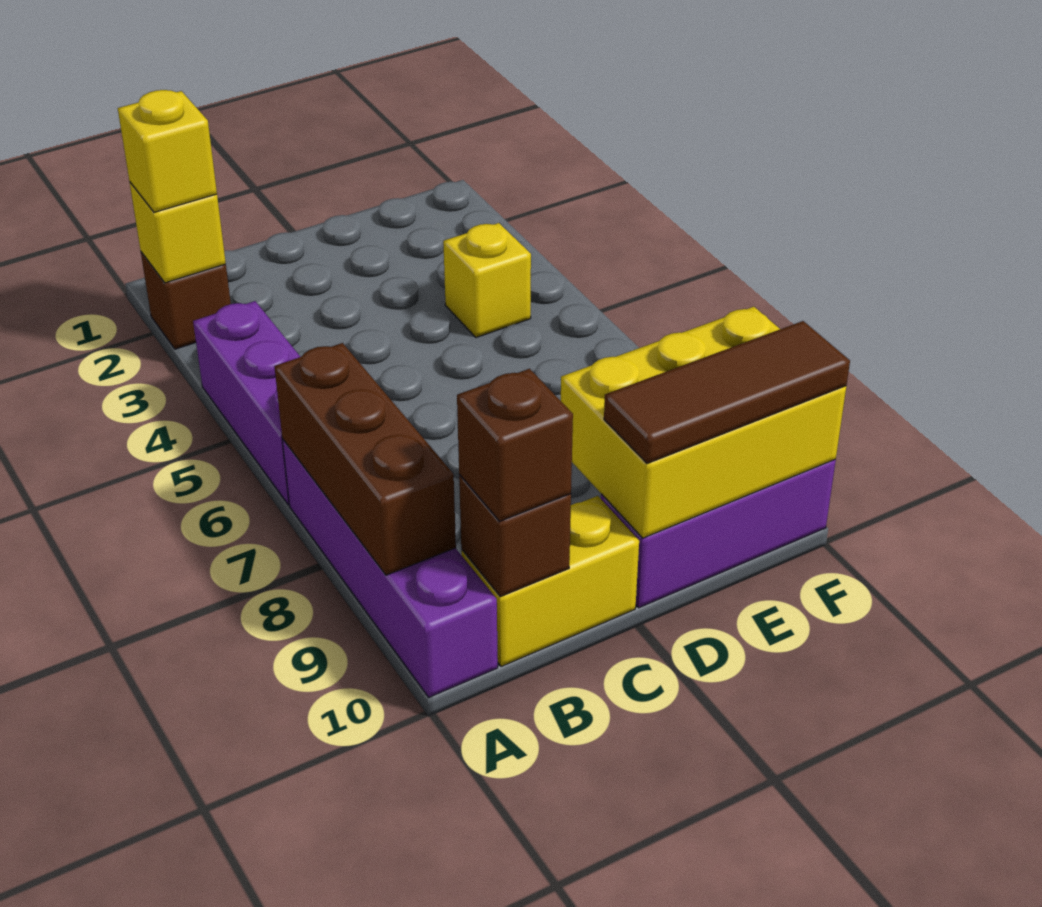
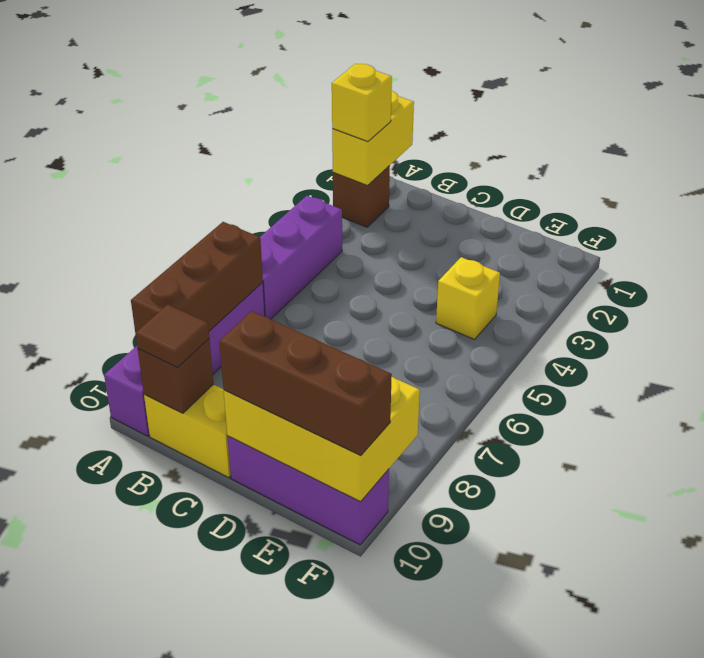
yellow 1x1 brick [130,183,226,283] -> yellow 1x2 brick [332,91,414,186]
brown 1x1 brick [457,369,573,521] -> brown 1x1 tile [135,305,209,367]
brown 1x3 tile [604,321,850,464] -> brown 1x3 brick [219,311,392,456]

